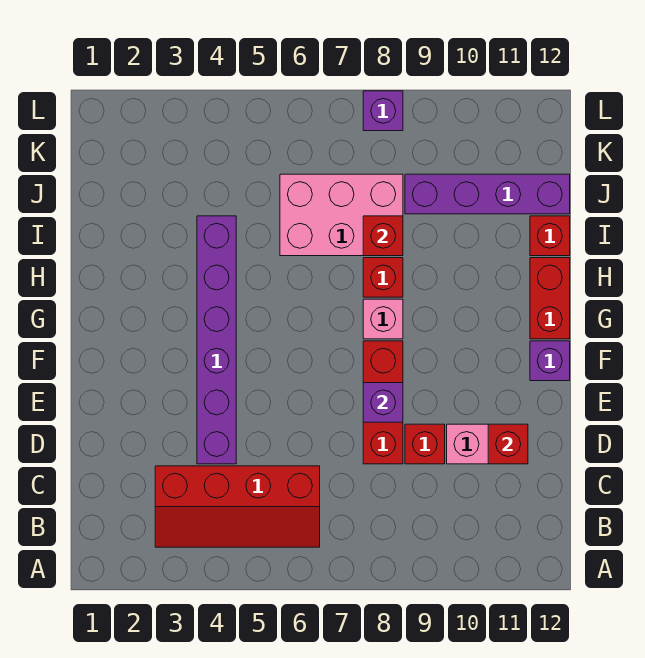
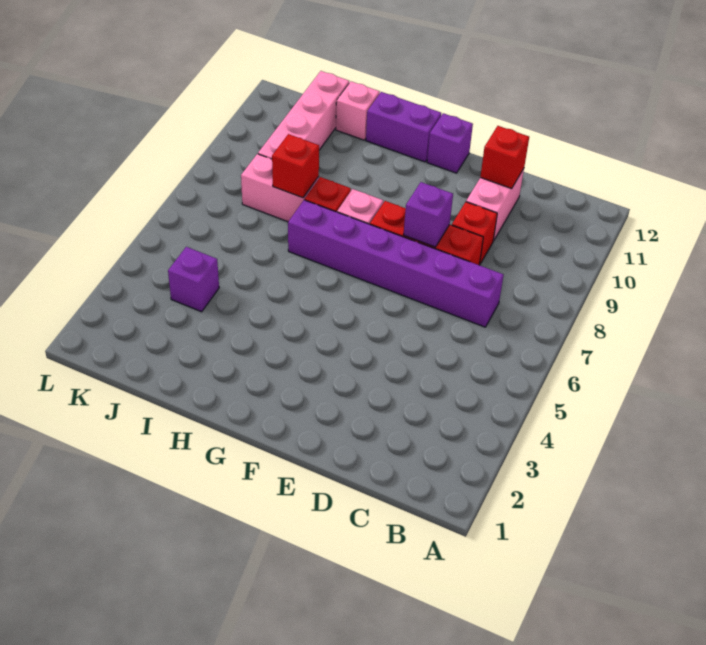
red 2x4 slope [155,466,320,547] -> none
purple 1x6 brick [197,216,236,464] -> purple 1x6 brick moved to [288,200,504,327]
red 1x2 brick [530,258,570,339] -> purple 1x2 brick [366,92,441,162]
pink 2x3 brick [280,174,403,256] -> pink 1x2 brick [241,154,319,222]
red 1x1 brick [530,216,570,256] -> pink 1x1 brick [336,81,380,140]
purple 1x4 brick [405,174,570,214] -> pink 1x4 brick [258,71,349,159]
purple 1x1 brick [363,91,403,131] -> purple 1x1 brick moved to [168,247,219,312]

